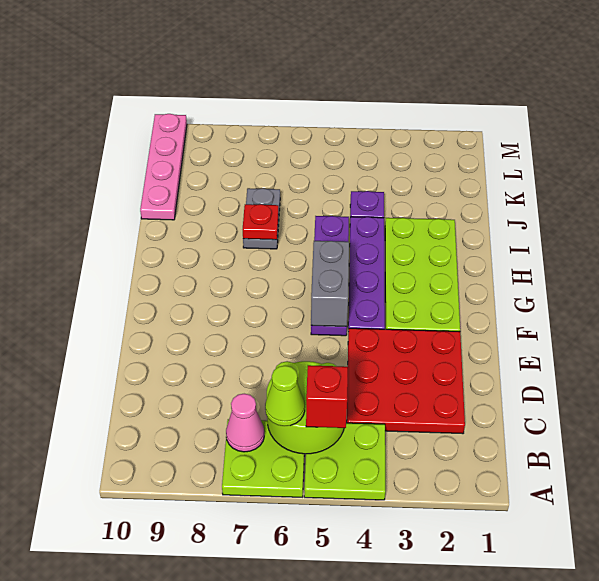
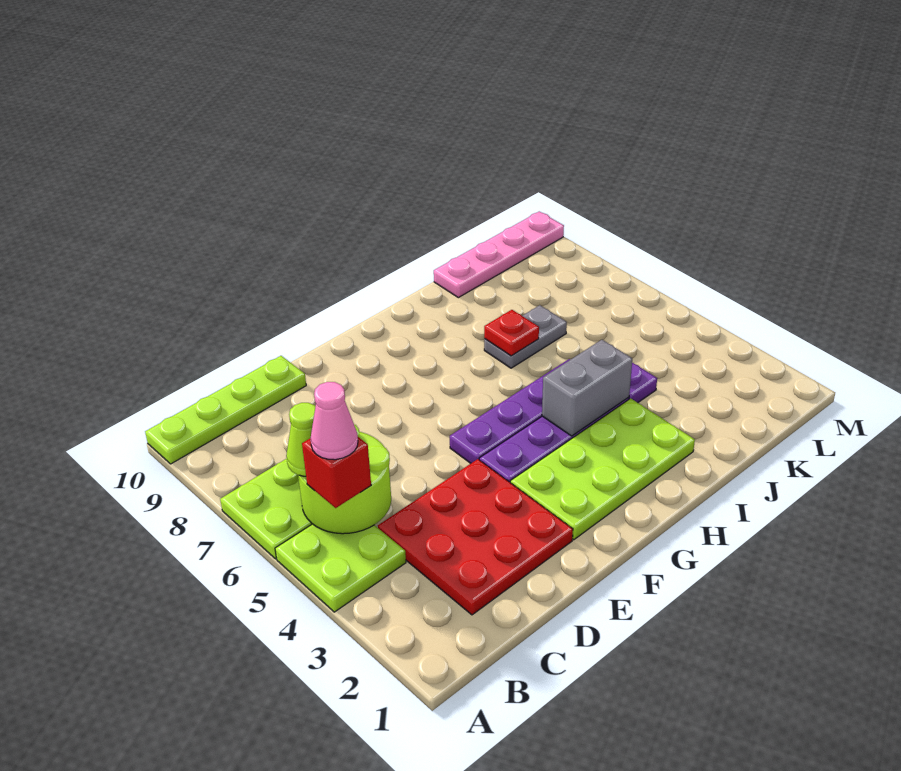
none -> lime 1x4 plate [145,356,306,464]
pink 1x1 cone [226,394,264,452] -> pink 1x1 cone moved to [310,382,358,460]
grey 1x2 brick [311,241,349,327] -> grey 1x2 brick moved to [542,340,632,436]

